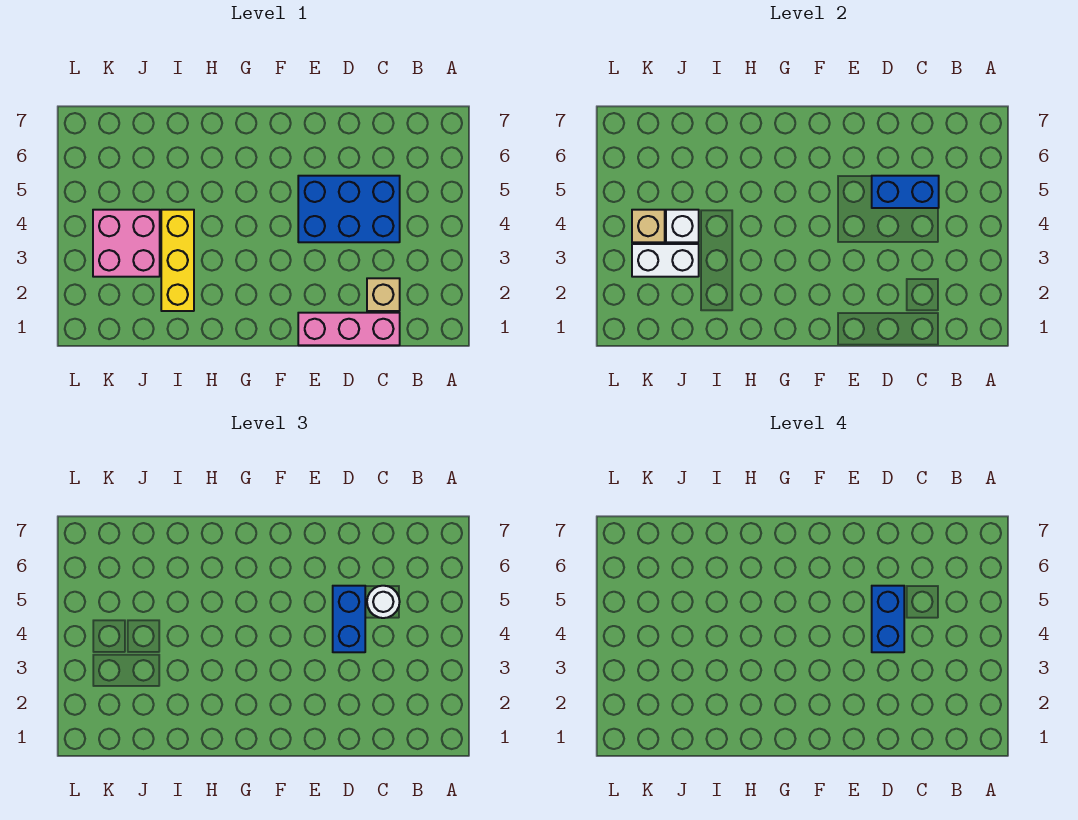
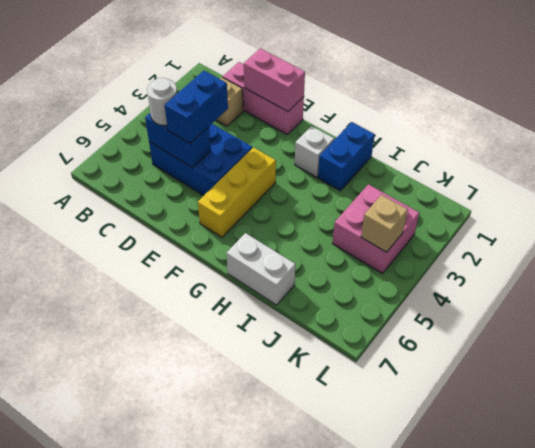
none -> pink 1x2 brick [244,48,305,111]
blue 1x2 brick [872,586,904,652] -> blue 1x2 brick moved to [318,122,375,191]
yellow 1x3 brick [161,210,194,311] -> yellow 1x3 brick moved to [198,148,276,237]
white 1x2 brick [632,244,699,277] -> white 1x2 brick moved to [227,233,296,305]
white 1x1 brick [666,210,699,242] -> white 1x1 brick moved to [295,126,334,177]

